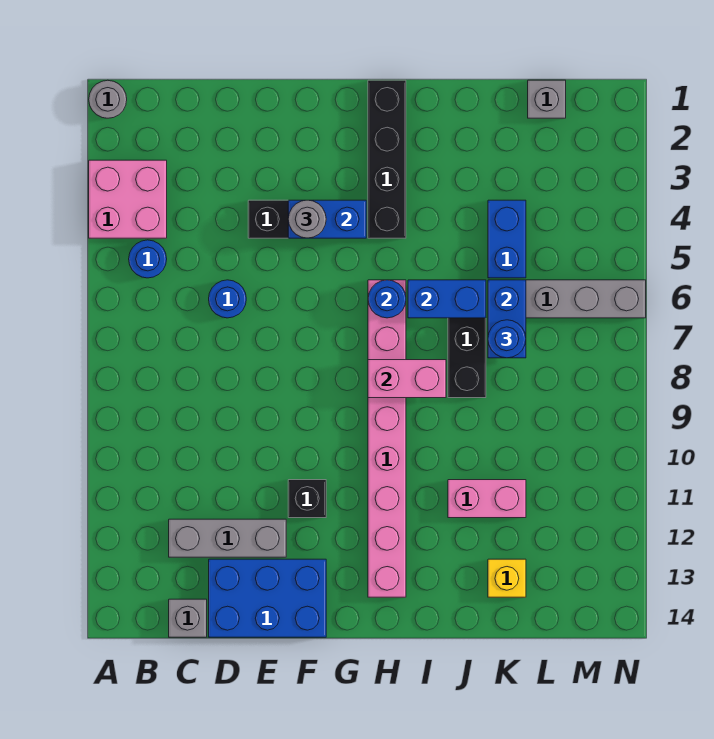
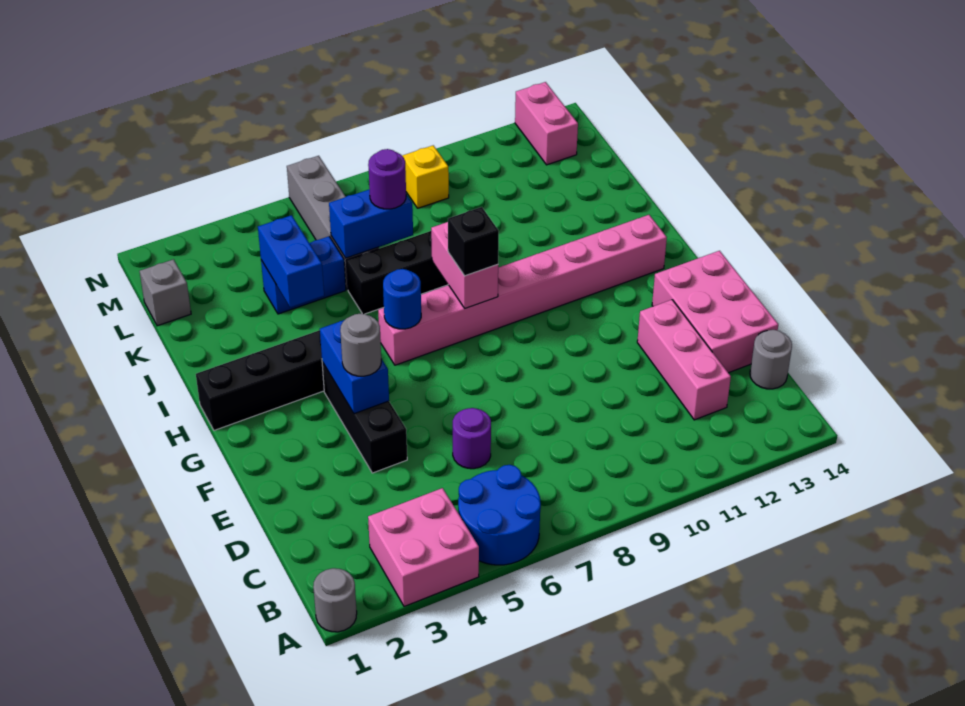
blue 1x1 round brick [129,240,167,278] -> blue 2x2 round brick [458,465,541,565]
grey 1x3 brick [169,519,286,557] -> pink 1x3 brick [637,300,731,420]
grey 1x1 brick [169,599,207,637] -> grey 1x1 round brick [750,330,792,389]
blue 1x1 round brick [209,280,246,318] -> purple 1x1 round brick [453,408,491,469]
blue 2x3 brick [209,559,326,637] -> pink 2x3 brick [652,251,778,373]
black 1x1 brick [288,480,326,518] -> black 1x1 brick moved to [448,207,499,276]
blue 1x2 brick [408,280,486,318] -> blue 1x2 brick moved to [258,215,324,307]
pink 1x2 brick [448,480,526,518] -> pink 1x2 brick moved to [515,82,578,165]
blue 1x1 round brick [488,320,526,358] -> purple 1x1 round brick [368,149,406,209]
yellow 1x1 brick [488,559,526,597] -> yellow 1x1 brick moved to [402,145,449,208]

